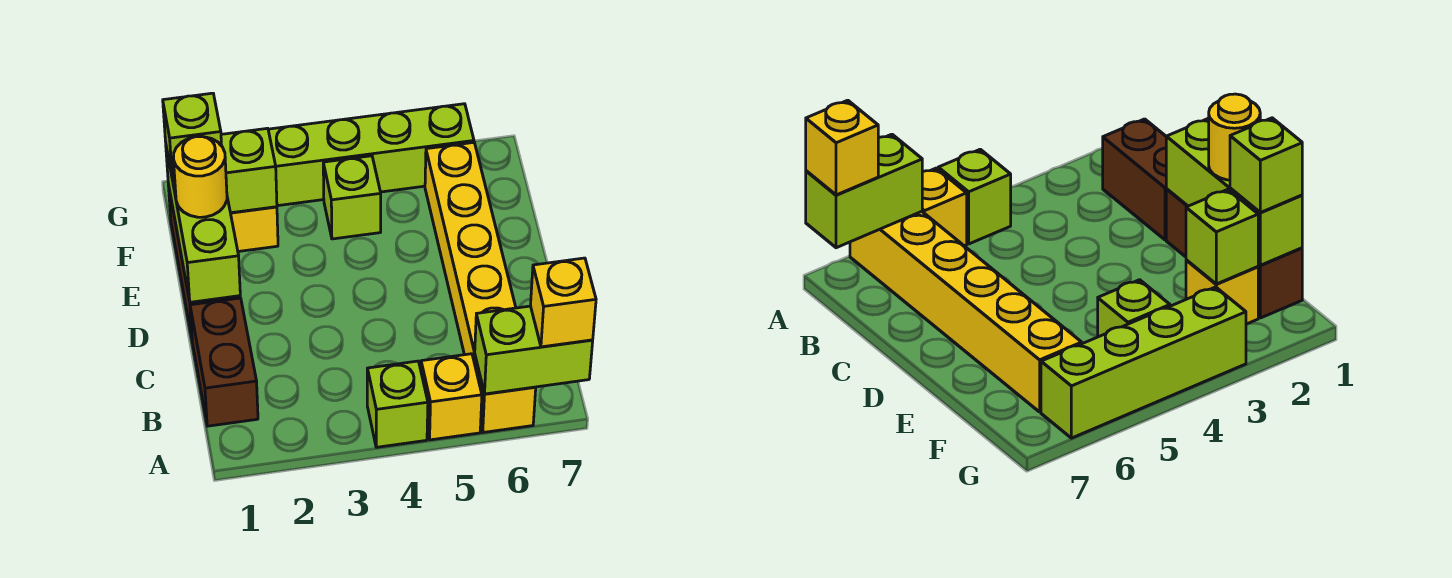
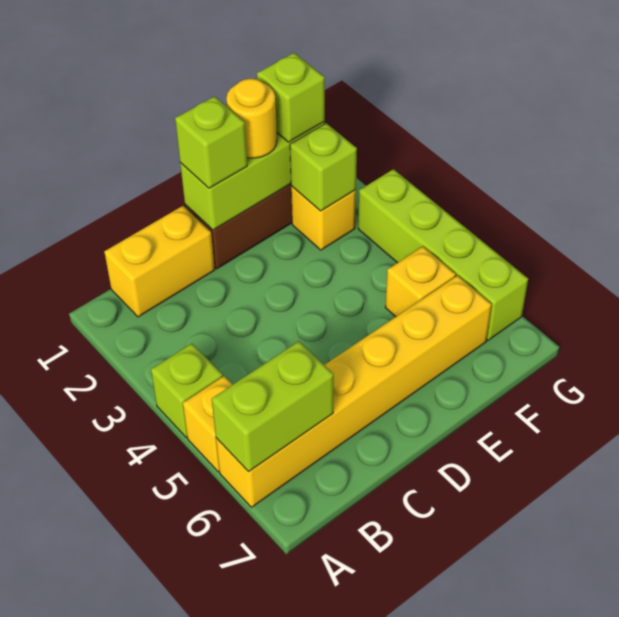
lime 1x2 brick [475,306,593,394] -> lime 1x2 brick turned to [212,342,334,472]
yellow 1x1 brick [531,258,596,347] -> yellow 1x1 brick moved to [385,247,456,317]
brown 1x2 brick [190,298,258,426] -> yellow 1x2 brick [104,206,215,317]
lime 1x1 brick [323,156,381,239] -> lime 1x1 brick moved to [175,96,247,188]

